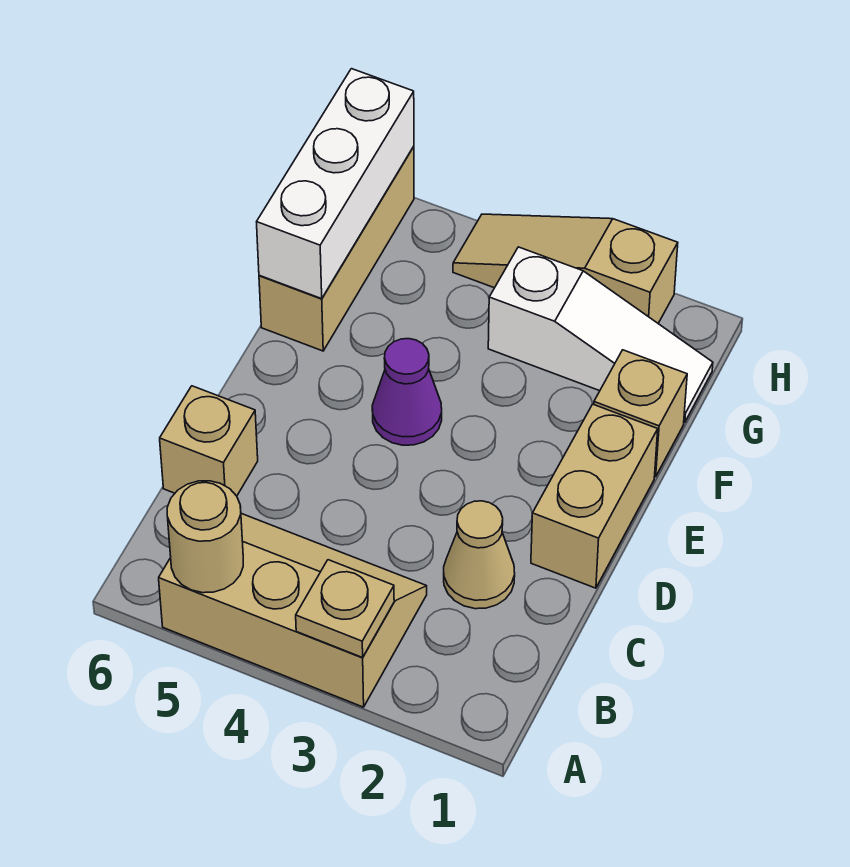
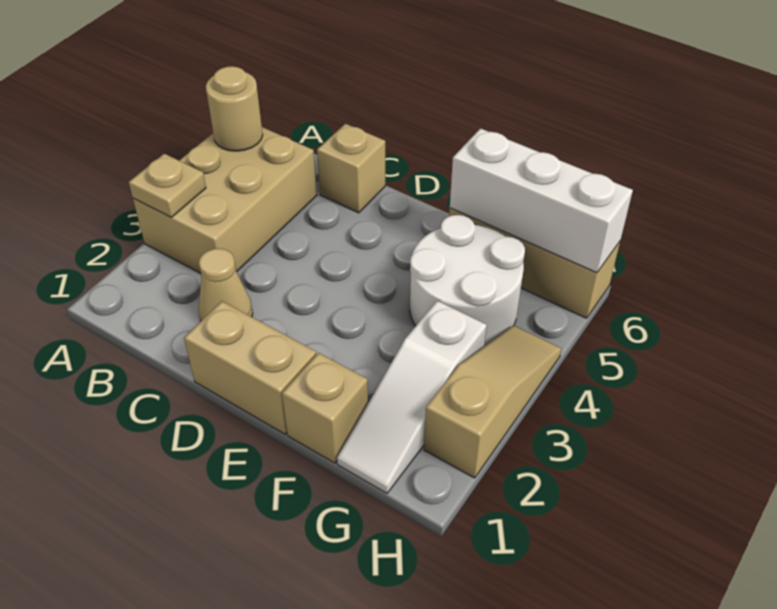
tan 2x3 slope [159,514,427,707] -> tan 2x3 brick [133,127,317,273]
purple 1x1 cone [372,339,442,445] -> none
none -> white 2x2 round brick [410,215,525,346]

